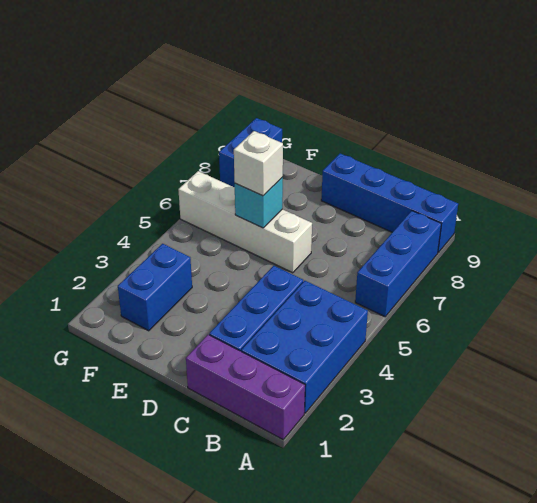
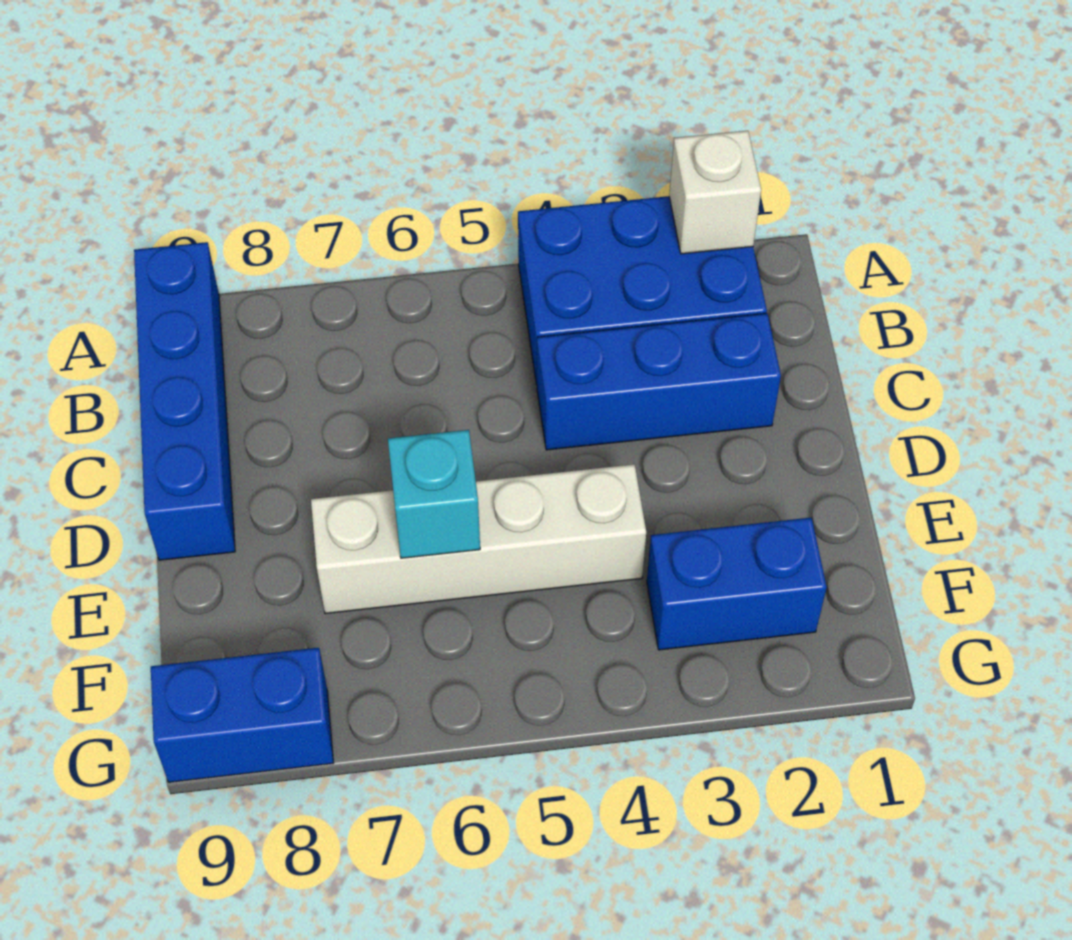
purple 1x3 brick [186,335,305,440] -> none
blue 1x3 brick [355,211,441,317] -> none
white 1x4 brick [178,171,312,273] -> white 1x4 brick turned to [311,464,646,614]
white 1x1 brick [234,131,283,196] -> white 1x1 brick moved to [669,131,761,254]

